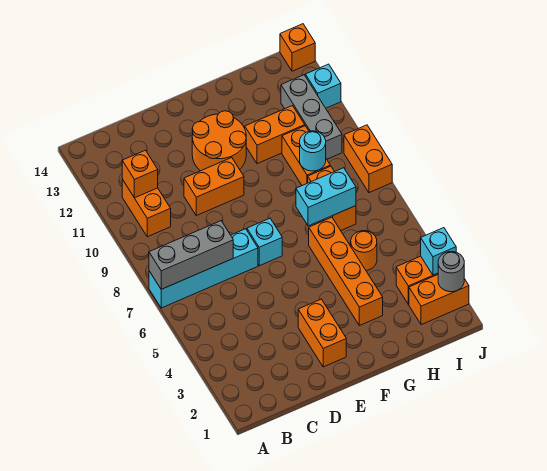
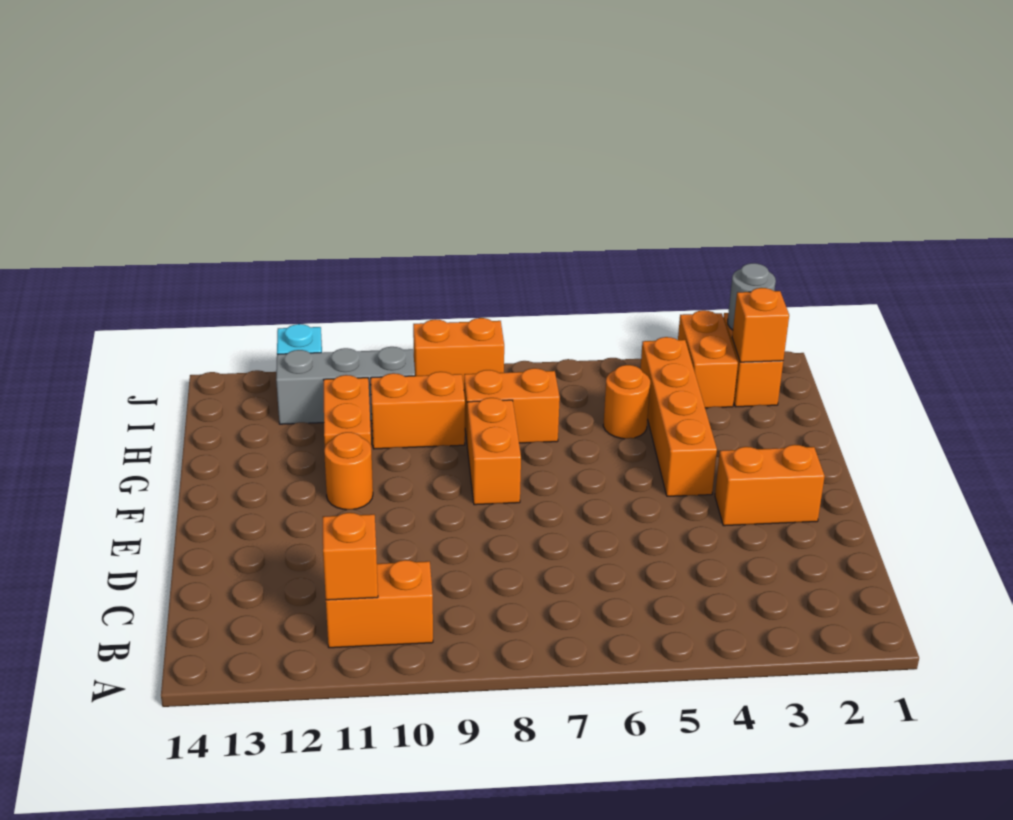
cyan 1x4 brick [149,229,258,308] -> none
grey 1x3 brick [149,221,233,289] -> none
orange 1x2 brick [184,158,244,216] -> orange 1x2 brick moved to [467,398,521,505]
cyan 1x1 brick [247,218,282,266] -> none
orange 2x2 round brick [192,111,246,171] -> orange 1x1 round brick [324,432,373,510]
orange 1x4 brick [309,217,383,326] -> orange 1x4 brick turned to [640,337,717,496]
cyan 1x2 brick [296,168,356,226] -> none
cyan 1x1 round brick [300,131,326,171] -> none
cyan 1x1 brick [421,228,456,275] -> none
orange 1x1 brick [280,24,315,71] -> orange 1x1 brick moved to [732,288,789,362]

